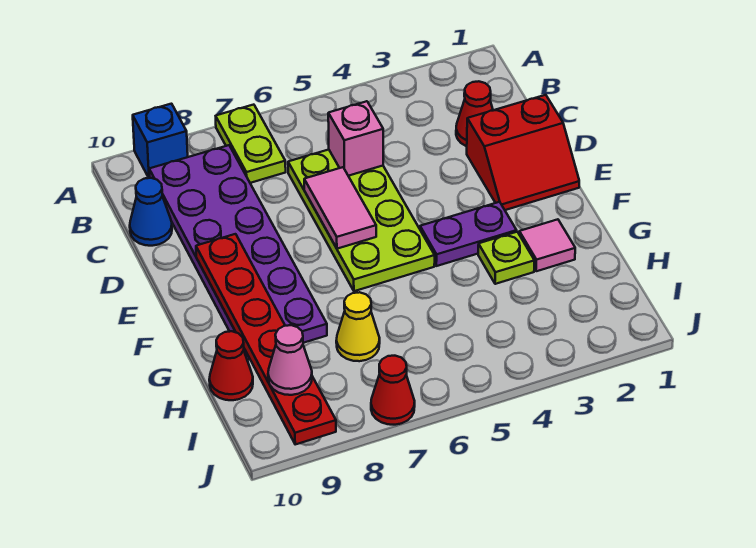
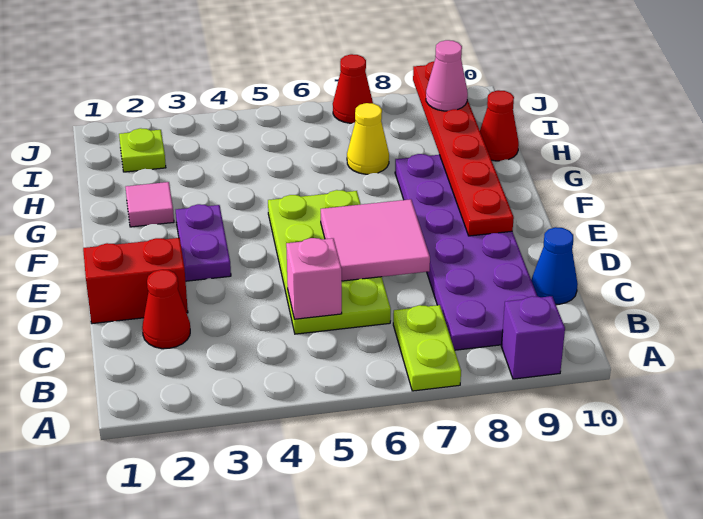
blue 1x1 brick [133,104,188,178] -> purple 1x1 brick [501,296,565,379]
pink 1x2 tile [304,167,376,249] -> pink 2x2 tile [321,199,430,281]
purple 1x2 plate [420,202,517,266] -> purple 1x2 plate turned to [176,204,231,281]
lime 1x1 plate [478,232,535,284] -> lime 1x1 plate moved to [119,128,166,172]

